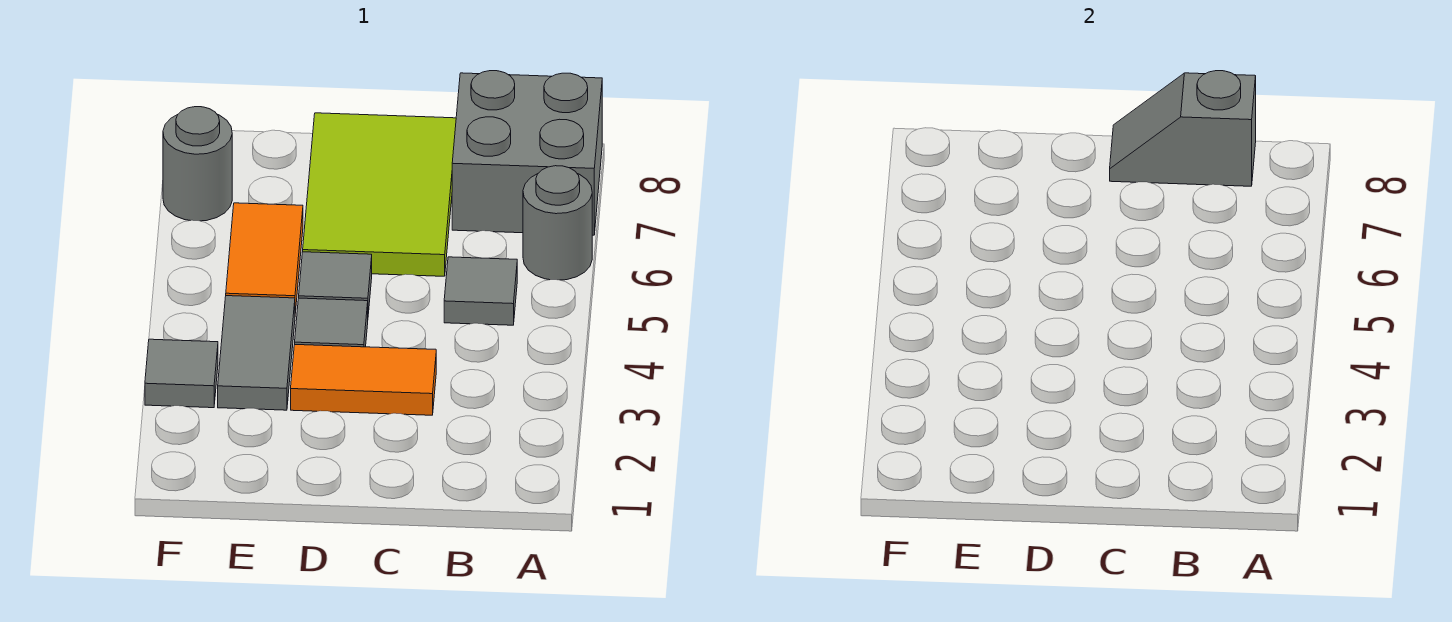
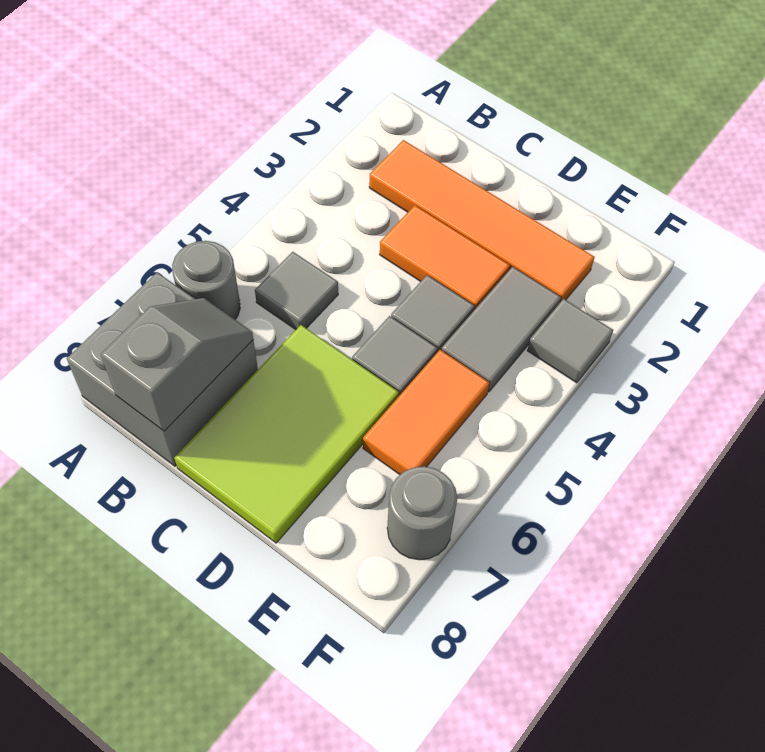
none -> orange 1x4 tile [369,140,594,302]
grey 1x2 slope [1110,71,1256,186] -> grey 1x2 slope turned to [101,298,253,431]

